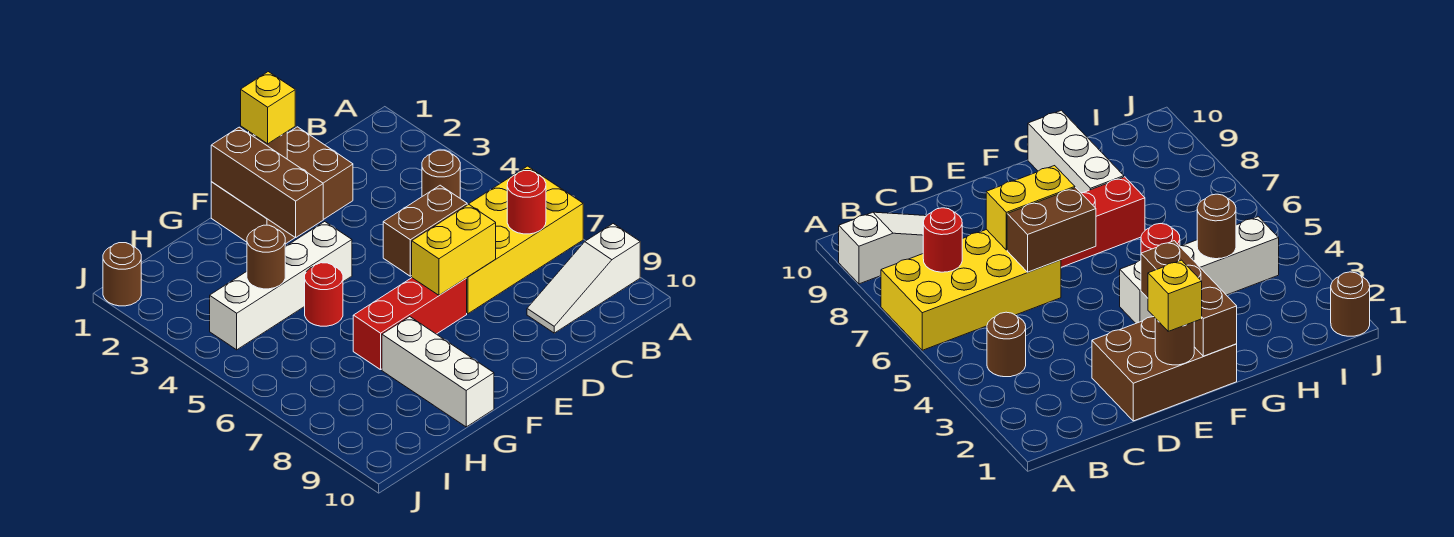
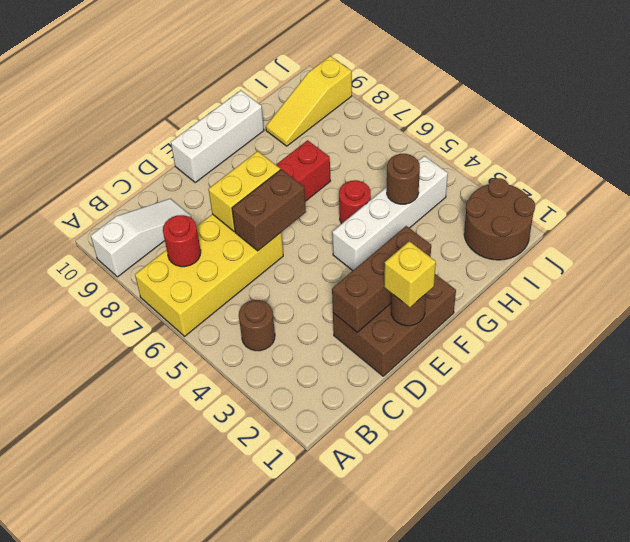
brown 1x3 brick [211,127,323,238] -> brown 1x3 brick turned to [332,226,431,332]
white 1x3 brick [382,317,494,427] -> white 1x3 brick turned to [171,90,264,182]
none -> yellow 1x3 slope [266,56,352,146]
brown 1x1 round brick [103,243,141,306] -> brown 2x2 round brick [464,178,535,260]

